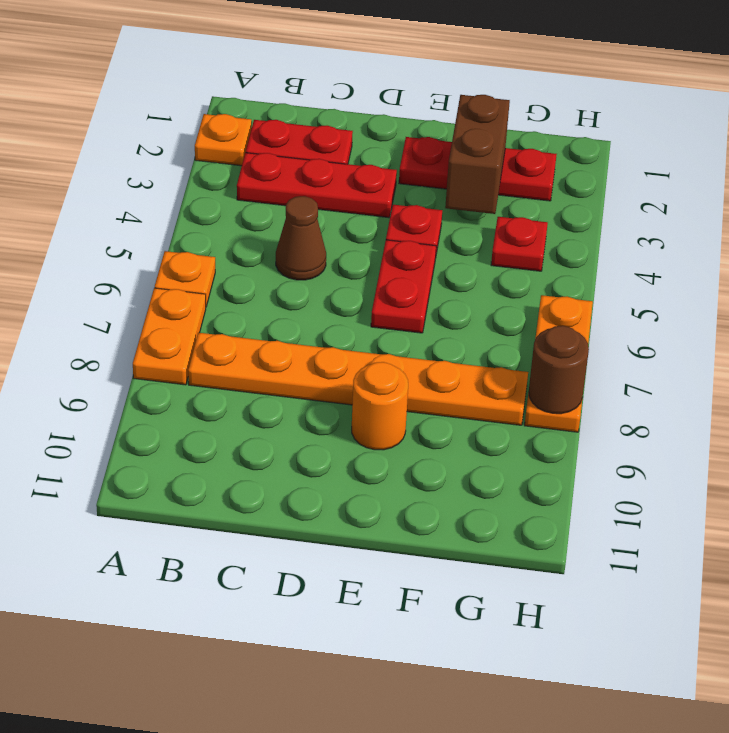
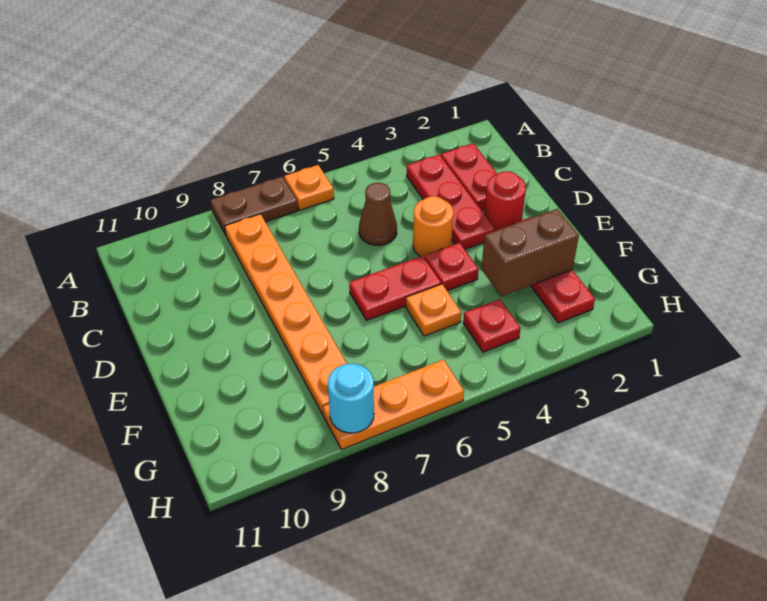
orange 1x1 plate [195,114,252,166] -> orange 1x1 plate moved to [406,284,461,336]
orange 1x2 plate [133,288,206,385] -> brown 1x2 plate [211,177,298,235]
none -> red 1x1 round brick [484,171,526,231]
orange 1x1 round brick [352,362,408,450] -> orange 1x1 round brick moved to [413,196,453,258]
brown 1x1 round brick [529,326,589,414] -> cyan 1x1 round brick [328,364,374,433]

